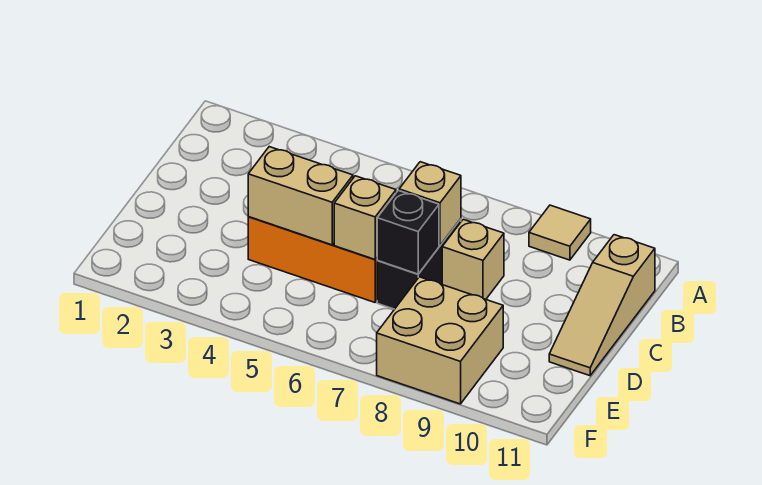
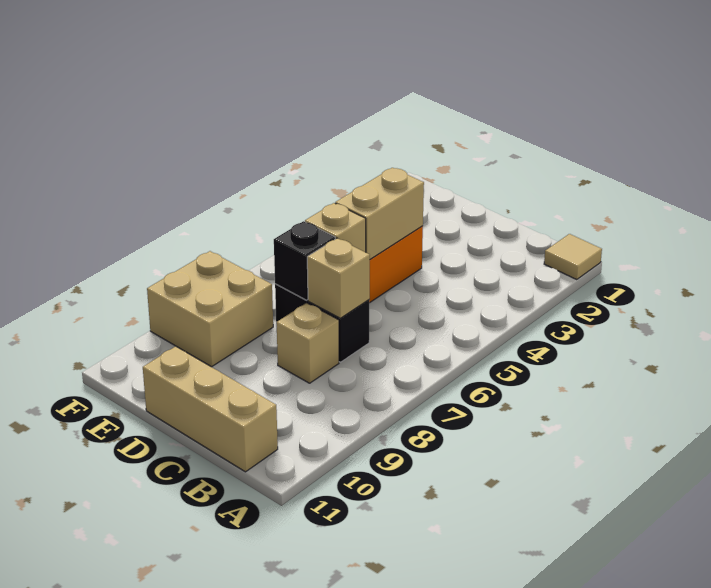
tan 1x1 tile [529,205,591,260] -> tan 1x1 tile moved to [544,234,602,279]
tan 1x3 slope [549,235,655,376] -> tan 1x3 brick [143,346,278,472]

